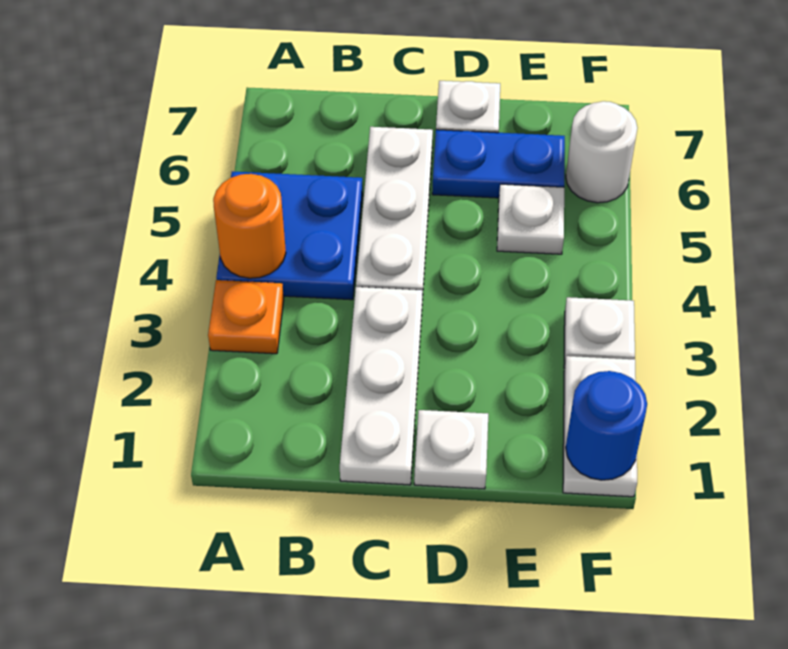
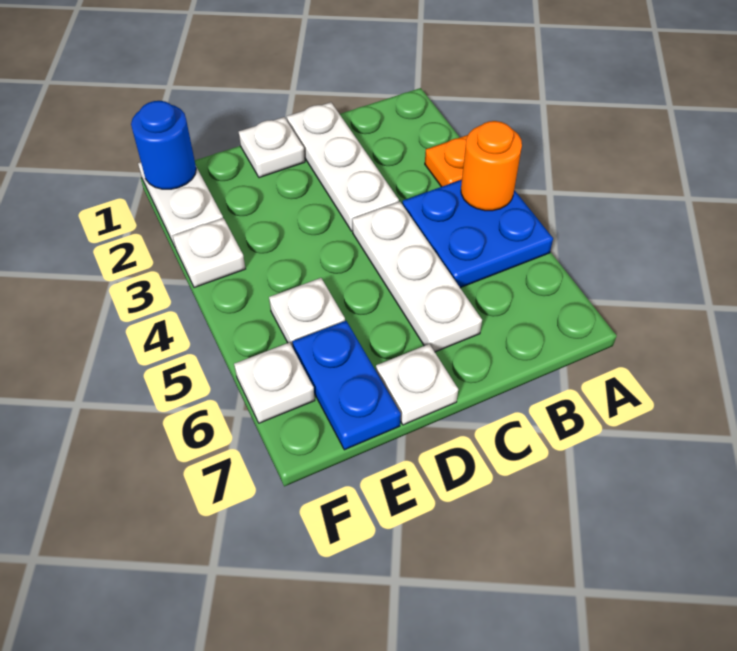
blue 1x2 plate [432,130,565,198] -> blue 1x2 plate turned to [293,321,401,450]
white 1x1 round brick [566,101,637,203] -> white 1x1 plate [234,342,315,423]

